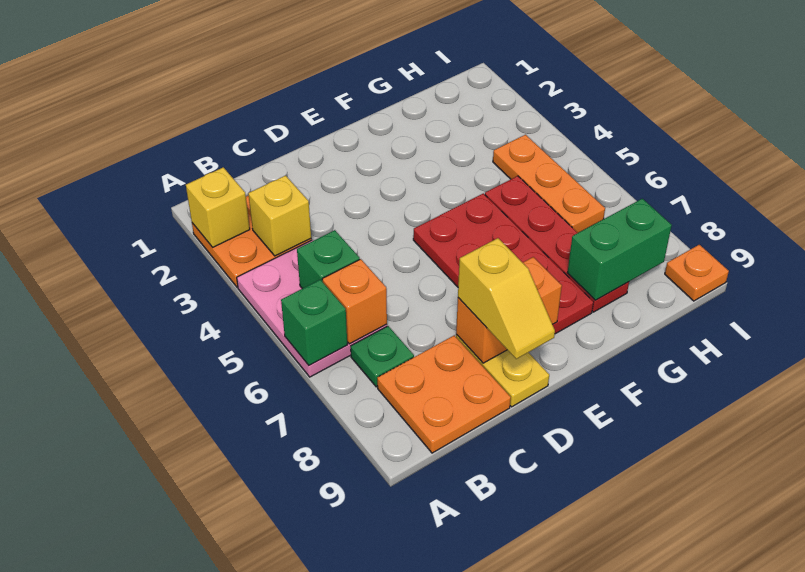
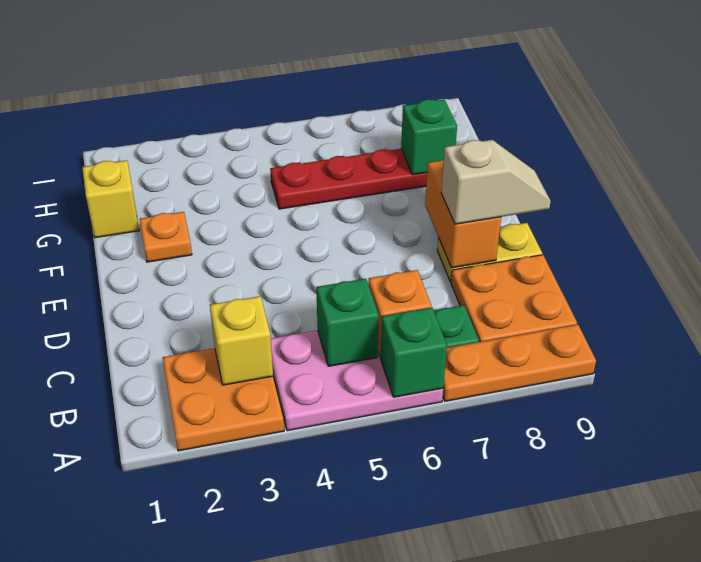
yellow 1x1 brick [186,167,250,247] -> yellow 1x1 brick moved to [82,160,139,238]
yellow 1x2 slope [458,238,555,359] -> tan 1x2 slope [441,140,551,224]
red 2x4 plate [413,193,593,334] -> none
green 1x2 brick [567,199,672,300] -> green 1x1 brick [401,99,457,175]
orange 1x3 plate [493,135,605,233] -> orange 1x3 plate moved to [443,324,596,401]
orange 1x1 plate [665,245,729,301] -> orange 1x1 plate moved to [140,212,192,262]

